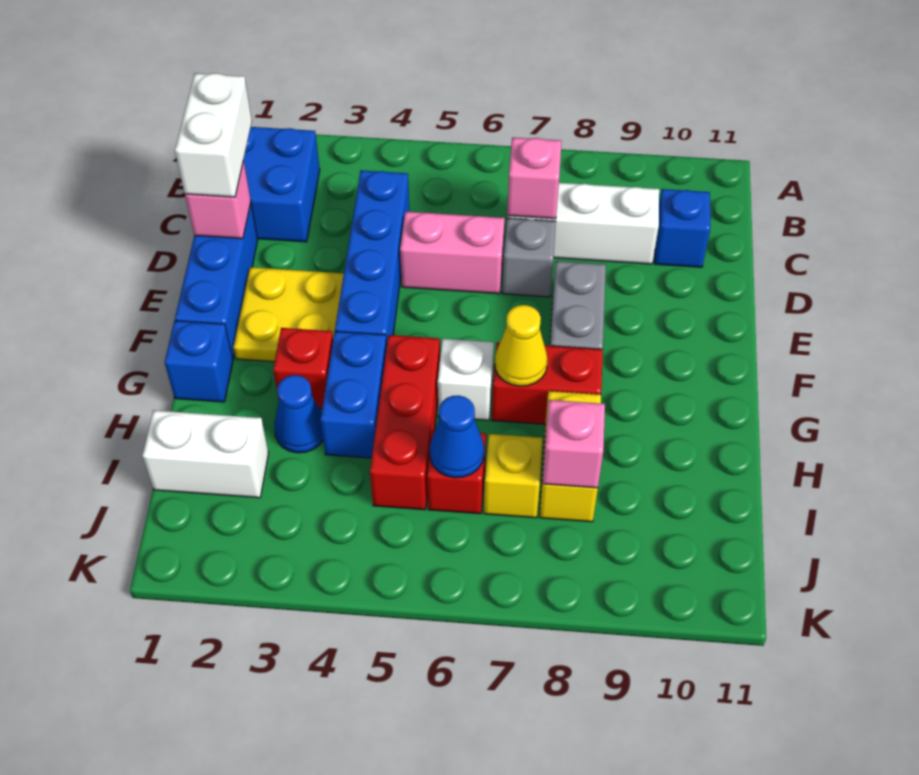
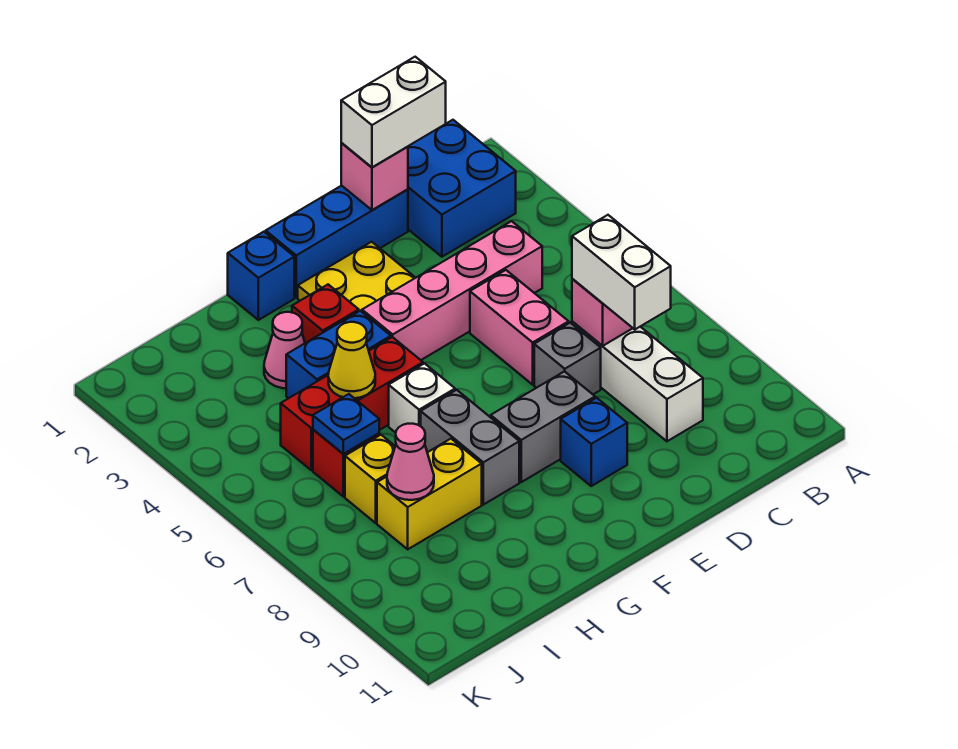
blue 1x4 brick [335,170,409,345] -> pink 1x4 brick [362,221,542,360]
blue 1x1 brick [655,189,710,267] -> blue 1x1 brick moved to [561,398,627,486]
red 1x2 brick [492,342,603,424] -> grey 1x2 brick [421,390,519,505]
yellow 1x1 cone [495,305,547,386] -> yellow 1x1 cone moved to [328,322,375,398]
blue 1x1 cone [274,375,323,453] -> pink 1x1 cone [264,312,305,388]
white 1x2 brick [142,410,268,498] -> white 1x2 brick moved to [572,215,671,329]
blue 1x1 cone [430,395,484,478] -> blue 1x1 plate [313,394,379,454]
pink 1x1 brick [543,400,605,488] -> pink 1x1 cone [387,424,434,500]

